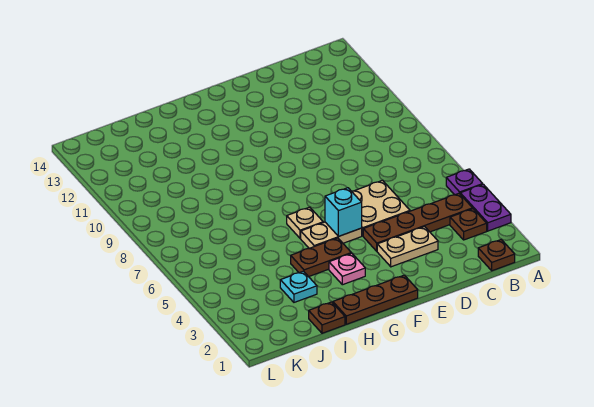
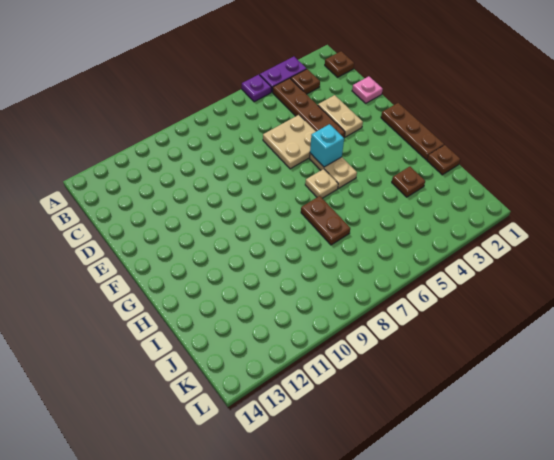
pink 1x1 plate [329,253,365,285] -> pink 1x1 plate moved to [352,76,383,103]
brown 1x2 plate [291,238,351,277] -> brown 1x2 plate moved to [301,196,350,245]
cyan 1x1 plate [280,271,317,302] -> brown 1x1 plate [392,167,425,197]

